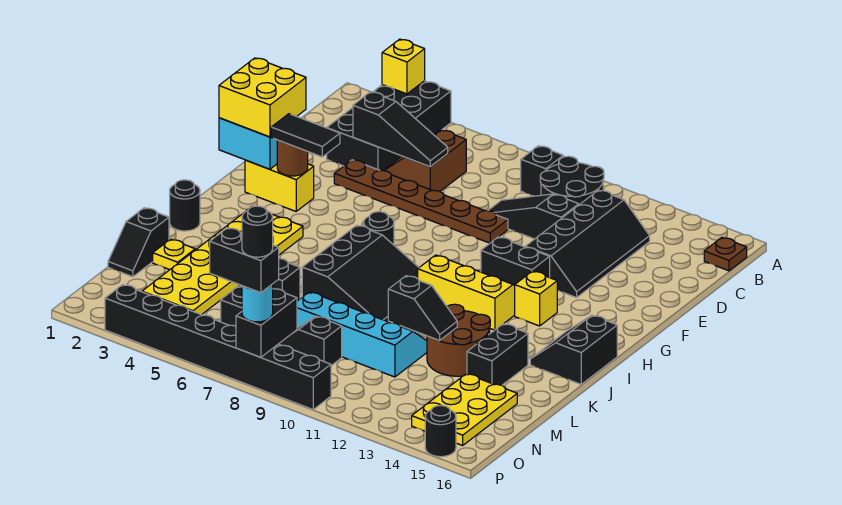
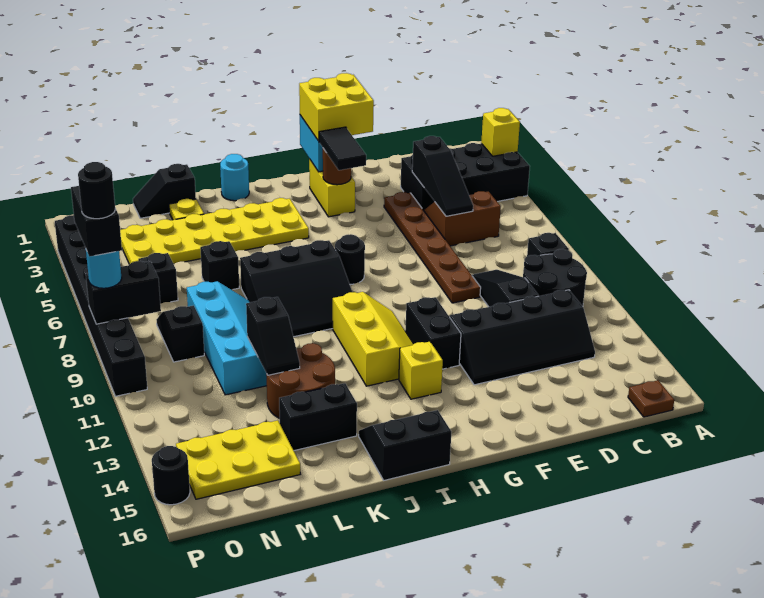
black 1x1 round brick [170,180,200,231] -> cyan 1x1 round brick [220,154,249,201]

